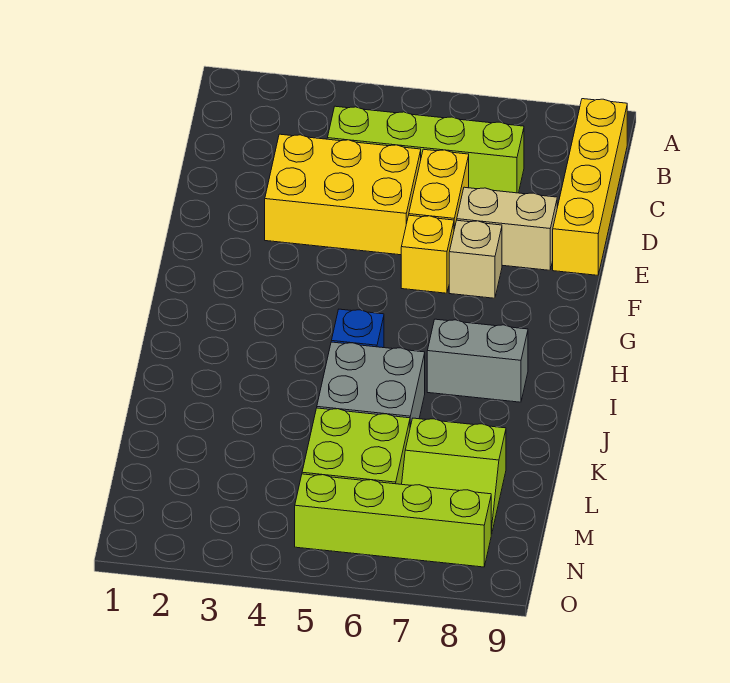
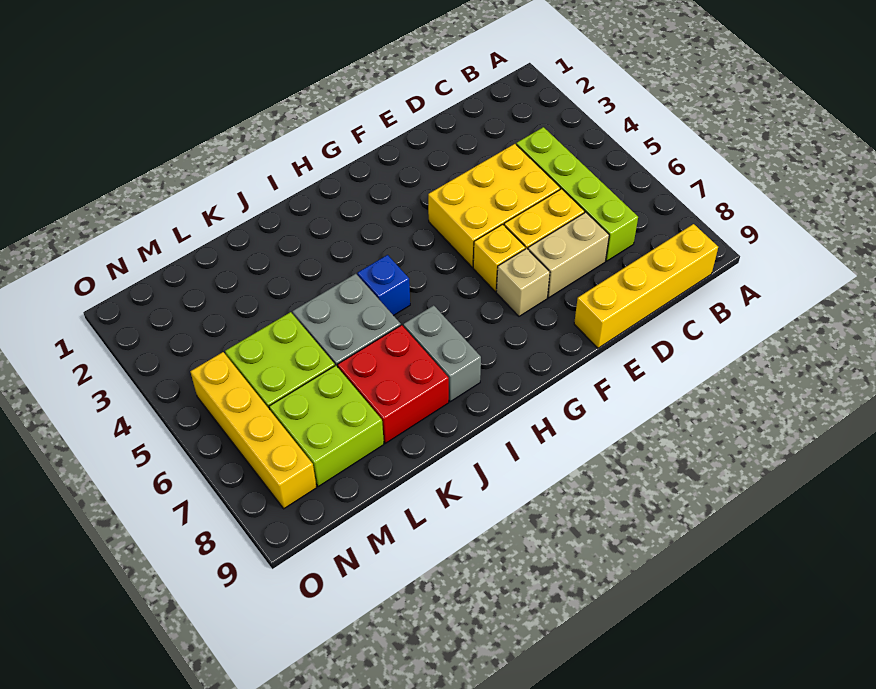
yellow 2x3 brick [265,134,421,255] -> yellow 2x3 brick turned to [428,144,560,267]
tan 1x2 brick [457,187,557,270] -> tan 1x2 brick turned to [528,212,609,298]
none -> red 2x2 brick [338,325,449,443]
lime 2x2 slope [402,418,506,534] -> lime 2x2 brick [269,365,384,487]
lime 1x4 brick [295,474,492,567] -> yellow 1x4 brick [190,352,317,509]

